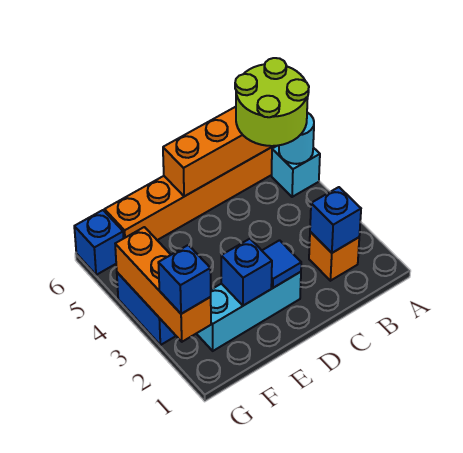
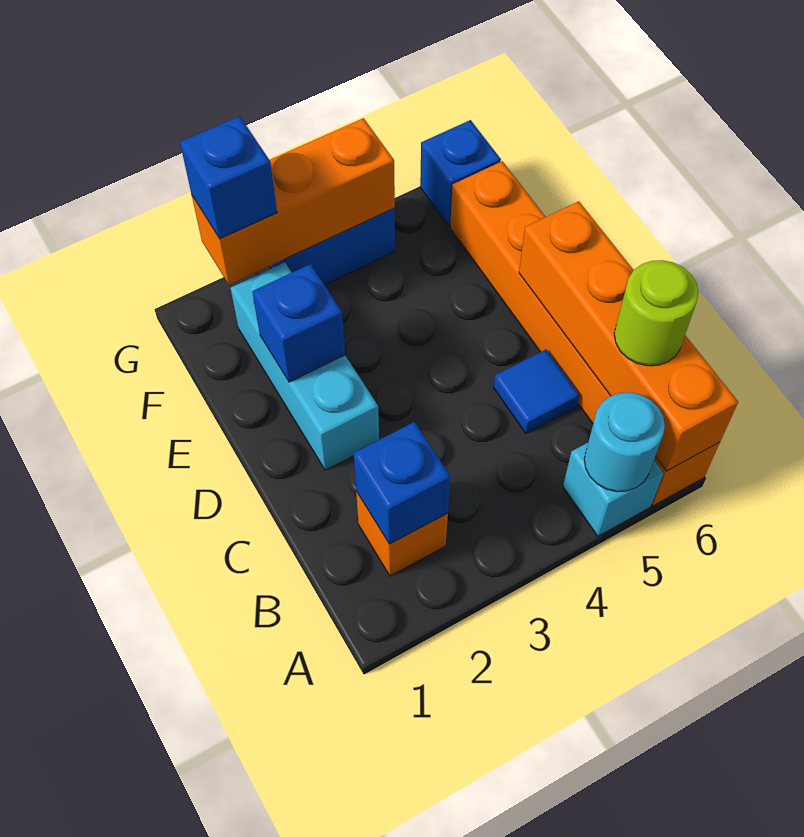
lime 2x2 round brick [235,58,309,146] -> lime 1x1 round brick [614,260,699,366]
blue 1x1 tile [262,240,301,288] -> blue 1x1 tile moved to [494,350,580,433]

